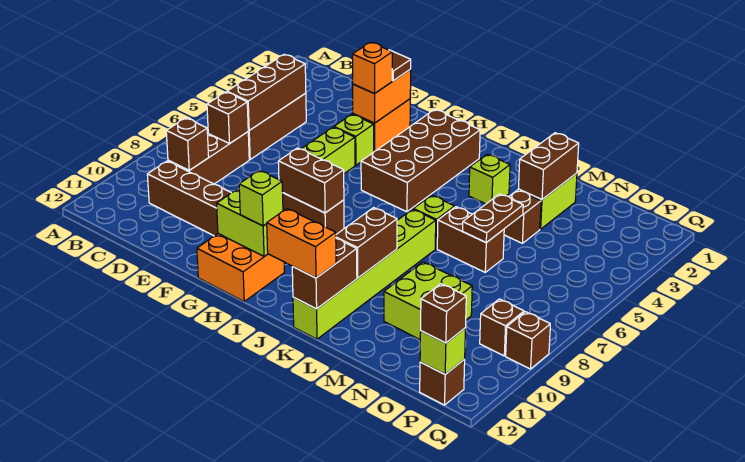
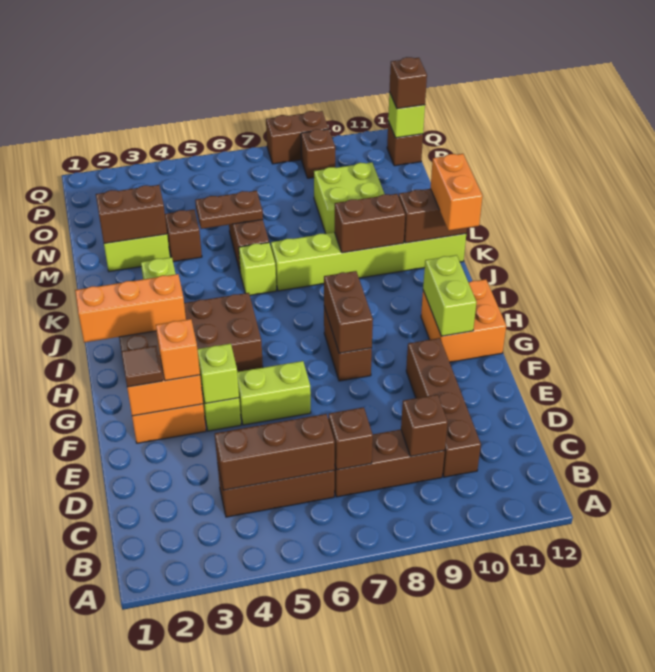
lime 1x1 brick [239,170,283,226] -> lime 1x1 brick moved to [197,344,239,403]
none -> orange 1x3 brick [75,274,186,343]
brown 1x1 brick [506,312,550,369] -> brown 1x2 brick [266,111,329,164]

